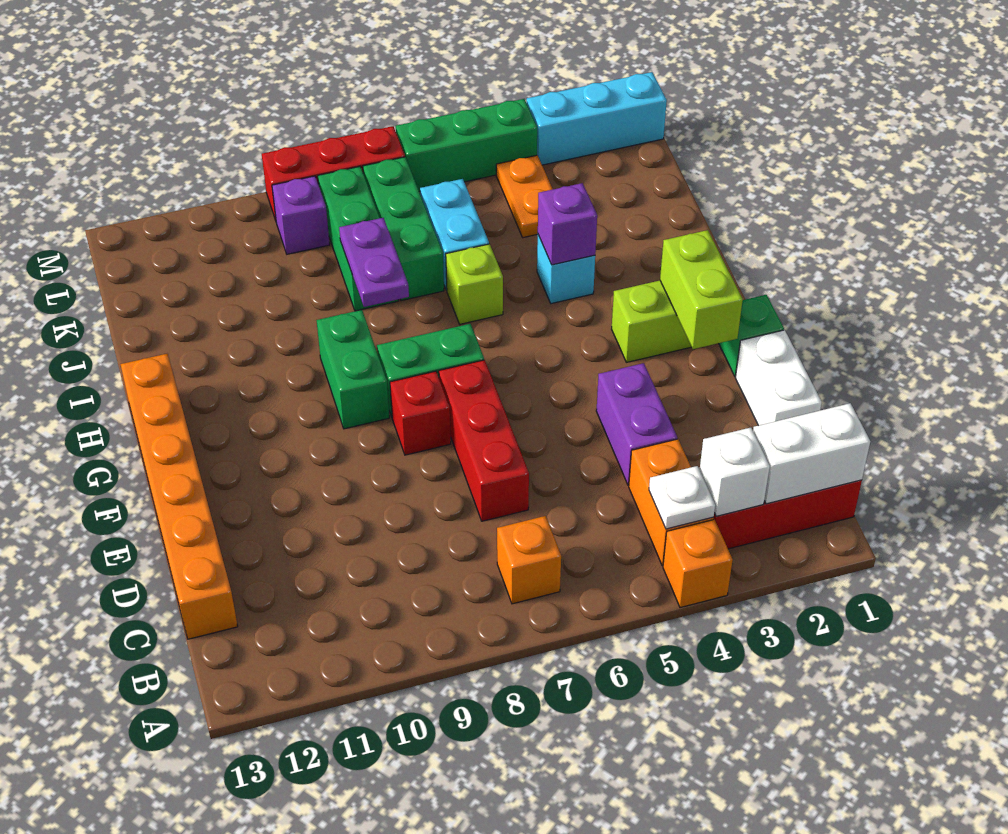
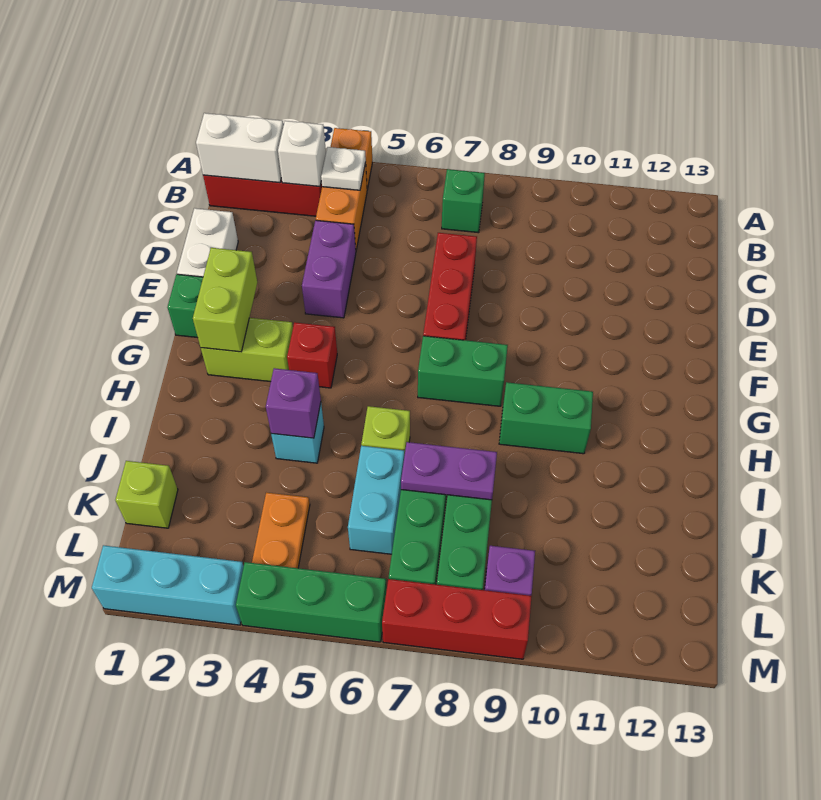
orange 1x1 brick [497,516,561,604] -> green 1x1 brick [442,169,485,233]
orange 1x6 brick [120,354,238,639] -> none
red 1x1 brick [390,371,451,455] -> red 1x1 brick moved to [287,322,337,388]
green 1x2 brick [316,310,389,429] -> green 1x2 brick turned to [499,382,593,454]
purple 1x2 plate [339,218,409,307] -> purple 1x2 plate turned to [401,442,497,500]
none -> lime 1x1 brick [115,461,178,528]

